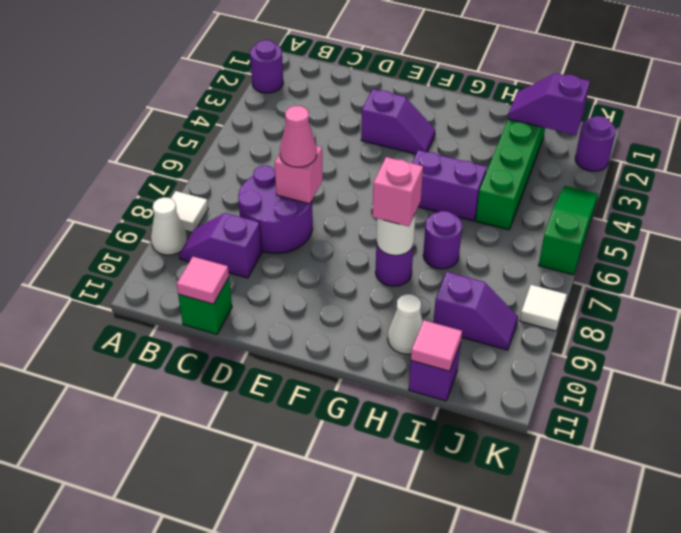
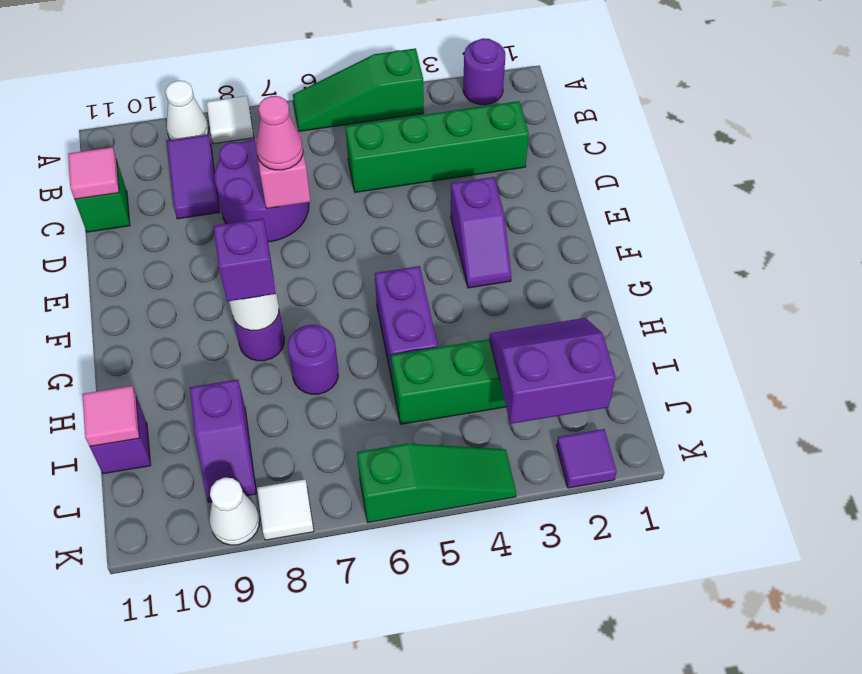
none -> green 1x3 slope [293,48,424,131]
purple 1x2 slope [179,213,262,278] -> purple 1x2 tile [167,135,220,219]
none -> green 1x4 brick [345,101,529,192]
pink 1x1 brick [372,157,423,226] -> purple 1x1 brick [214,219,276,301]
white 1x1 cone [388,294,423,354] -> white 1x1 cone moved to [209,478,260,545]
purple 1x2 slope [508,73,590,135] -> purple 2x2 slope [489,318,616,424]
purple 1x1 round brick [575,116,616,171] -> purple 1x1 tile [556,429,617,488]

